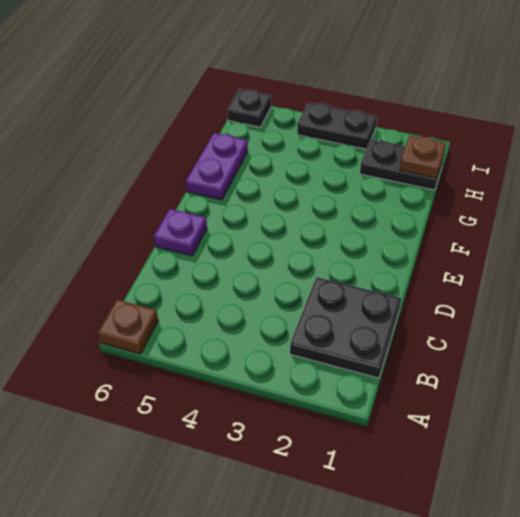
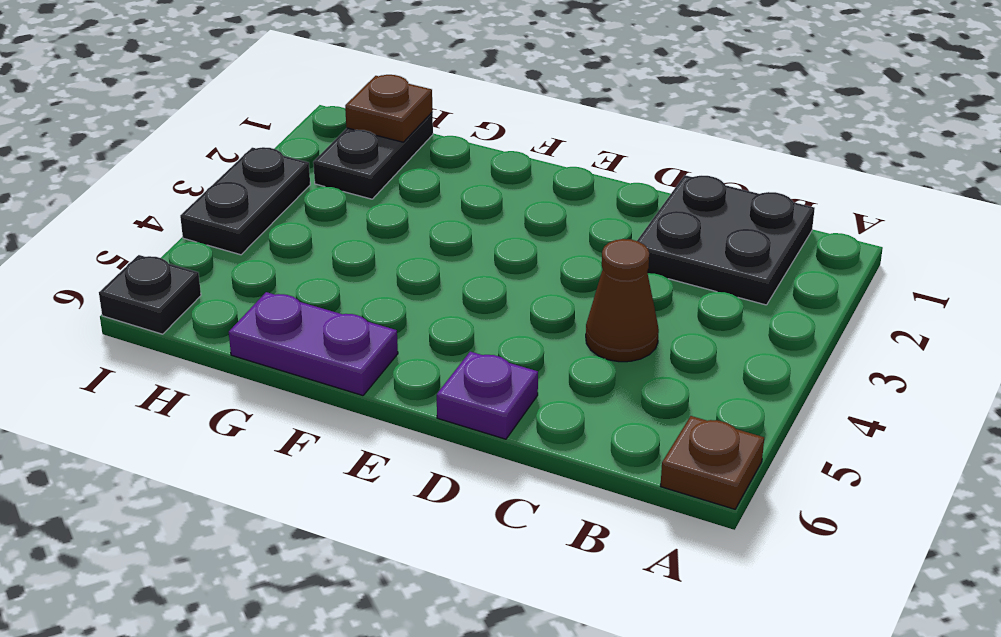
none -> brown 1x1 cone [586,239,659,362]

